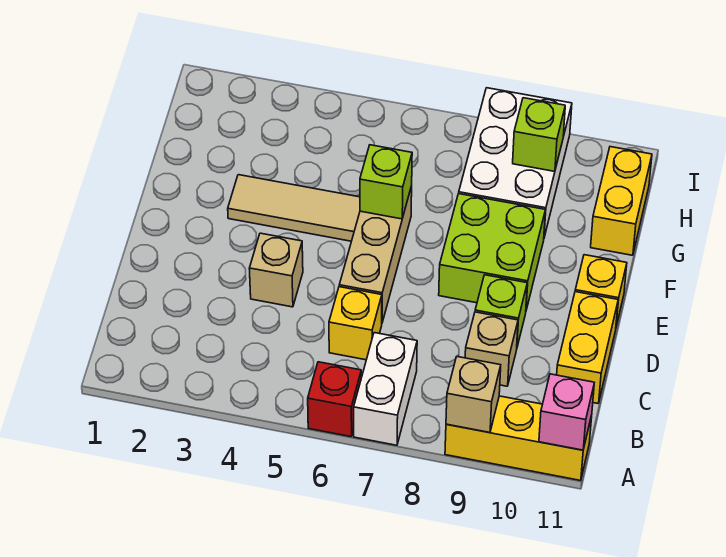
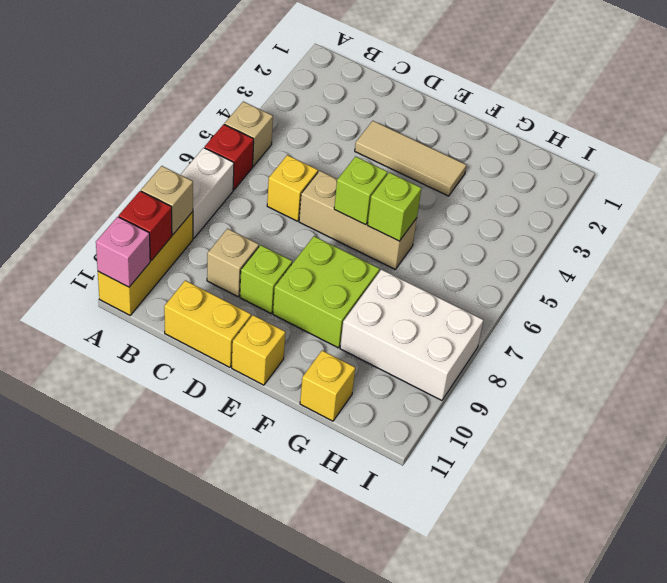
white 1x2 brick [354,333,417,445] -> white 1x2 brick turned to [180,148,234,239]
none -> red 1x1 brick [119,191,172,261]
tan 1x1 brick [249,233,303,307] -> tan 1x1 brick moved to [224,101,273,166]
tan 1x3 tile [228,175,360,241] -> tan 1x3 tile turned to [355,121,466,196]
yellow 1x2 brick [591,147,652,255] -> yellow 1x1 brick [300,350,355,421]
lime 1x1 brick [513,98,565,171] -> lime 1x1 brick moved to [334,156,387,225]

